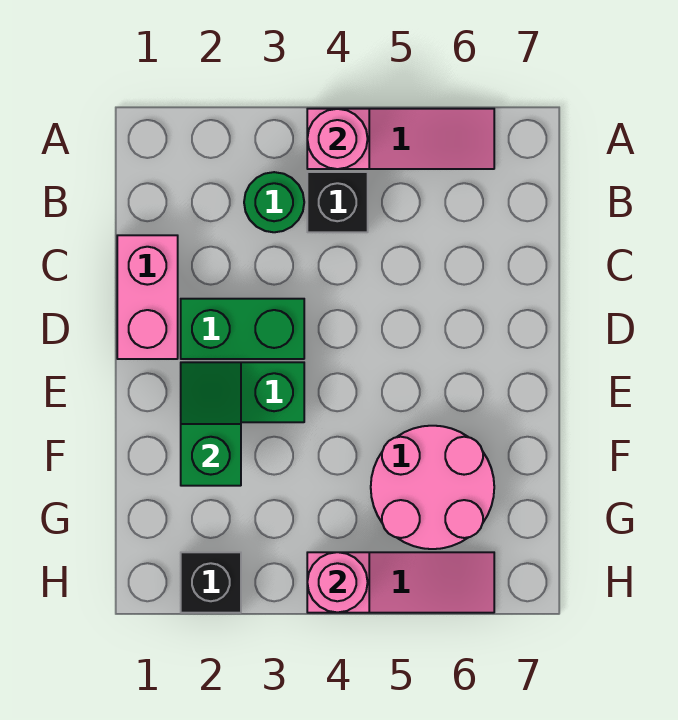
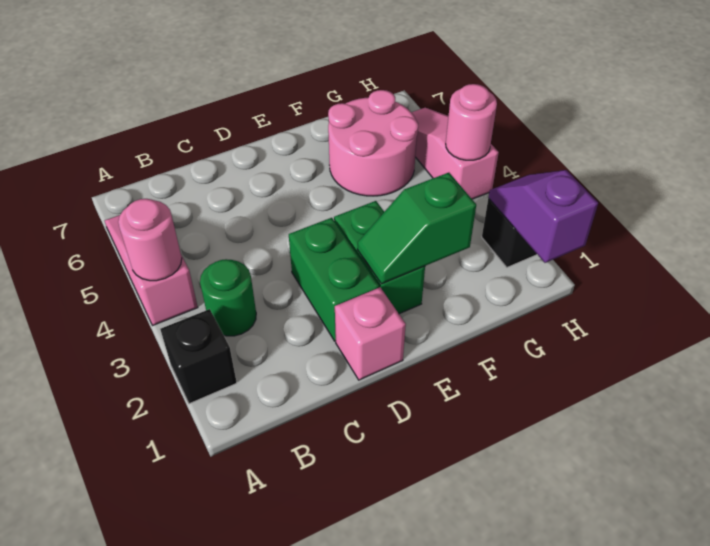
black 1x1 brick [307,172,368,232] -> black 1x1 brick moved to [160,309,237,404]
pink 1x2 brick [117,235,178,359] -> pink 1x1 brick [335,287,406,380]
none -> purple 1x2 slope [488,170,598,263]

